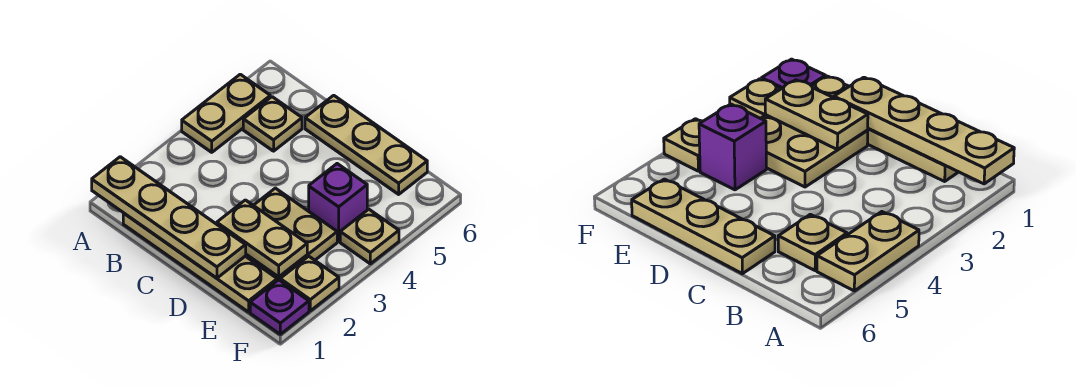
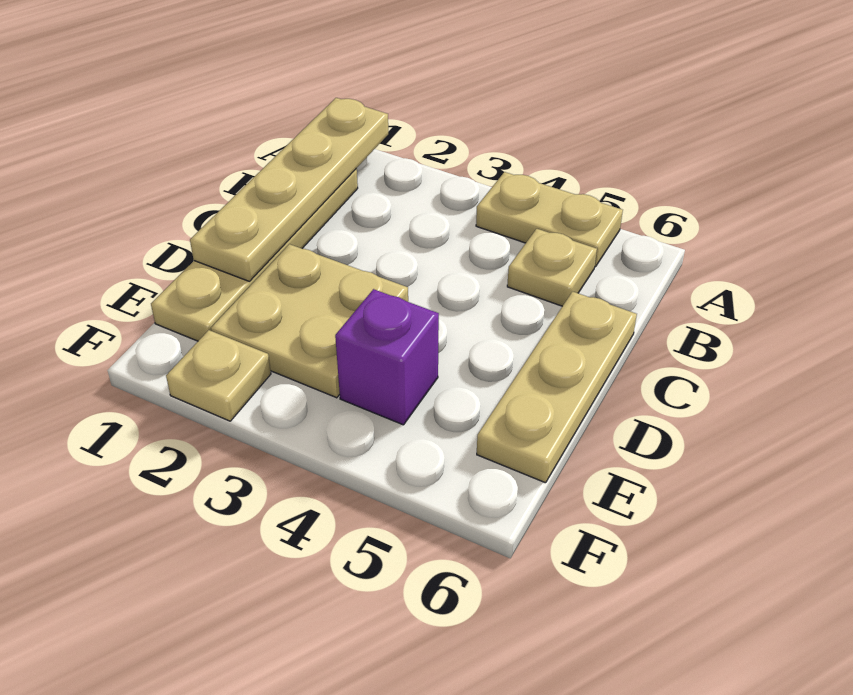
tan 1x2 plate [217,200,307,277] -> none
purple 1x1 plate [250,280,309,334] -> none
tan 1x1 plate [340,209,399,264] -> none

